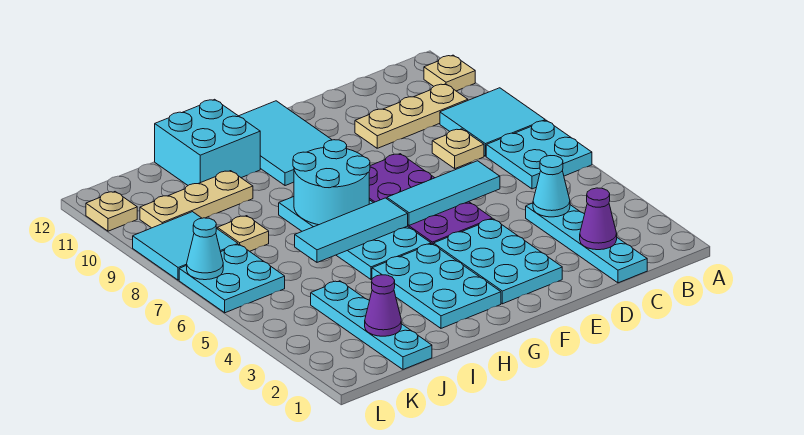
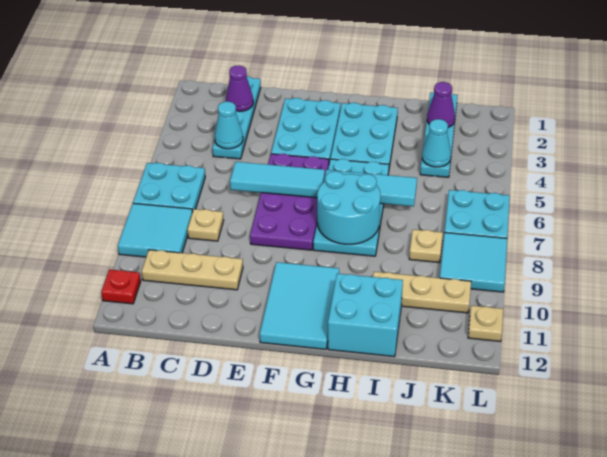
tan 1x1 plate [424,55,475,91] -> red 1x1 plate [101,270,141,304]
cyan 1x1 cone [187,218,223,280] -> cyan 1x1 cone moved to [422,119,451,167]

